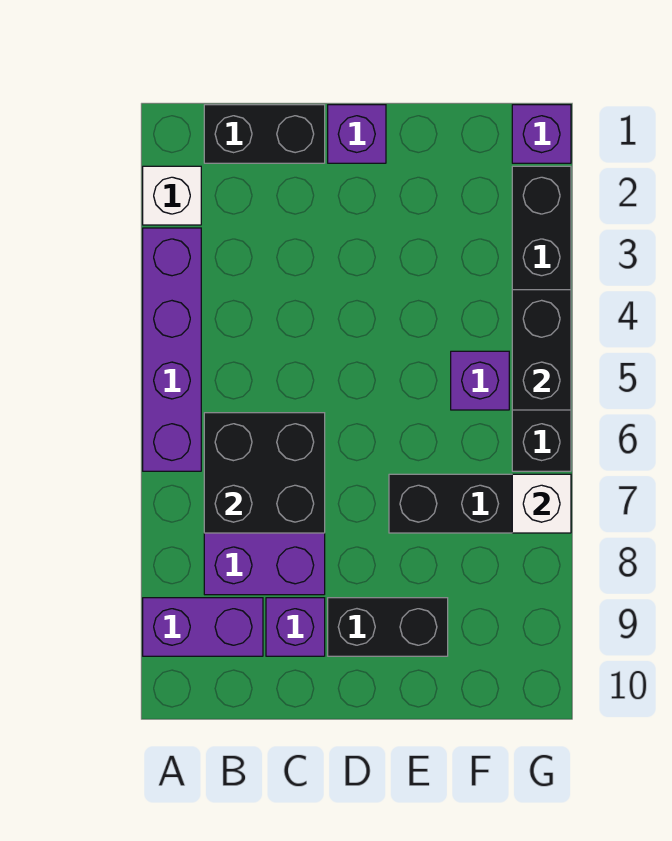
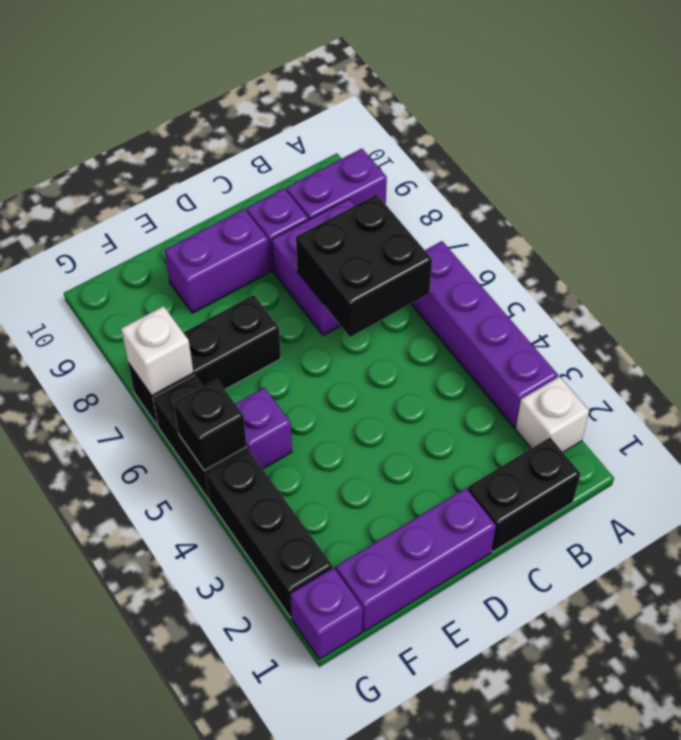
purple 1x1 brick [328,105,386,163] -> purple 1x3 brick [336,488,496,632]
black 1x2 brick [328,598,448,656] -> purple 1x2 brick [165,209,270,313]
black 1x2 brick [512,290,571,410] -> black 1x1 brick [174,379,247,471]

